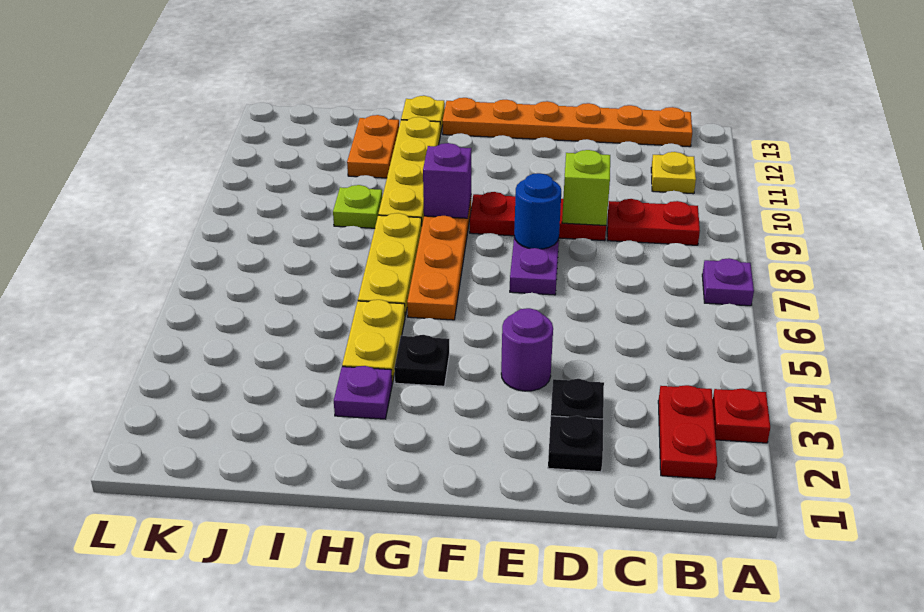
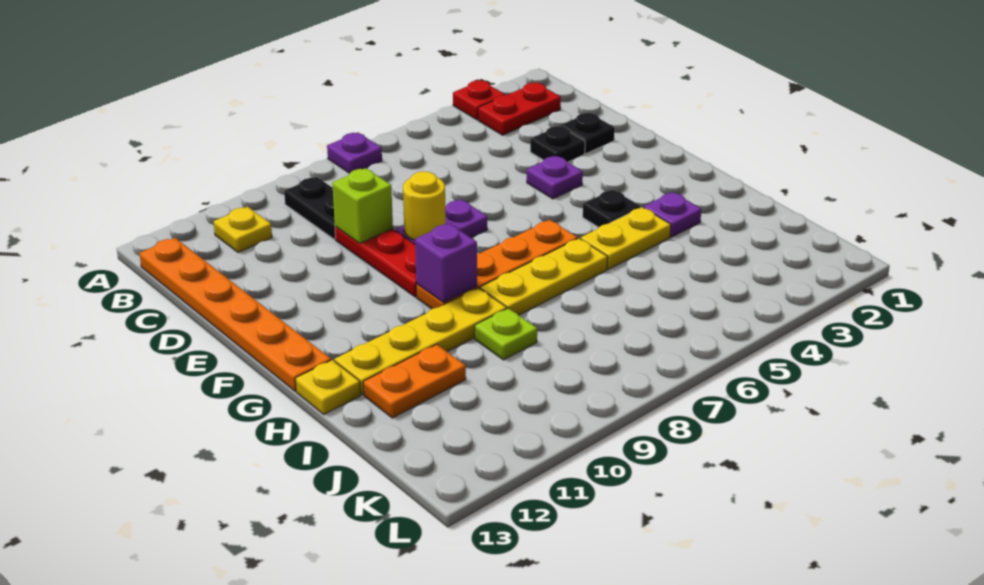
red 1x2 plate [607,199,700,245] -> black 1x2 plate [284,177,336,239]
purple 1x1 round brick [501,308,553,391] -> purple 1x1 plate [527,156,583,199]
blue 1x1 round brick [514,173,561,249] -> yellow 1x1 round brick [403,171,446,240]

